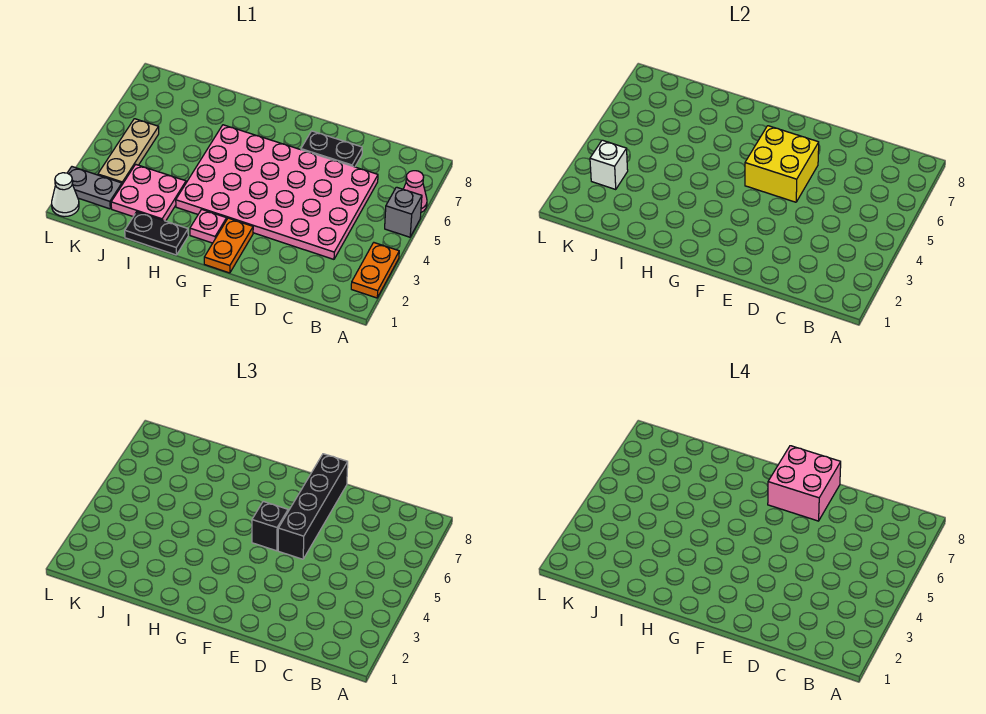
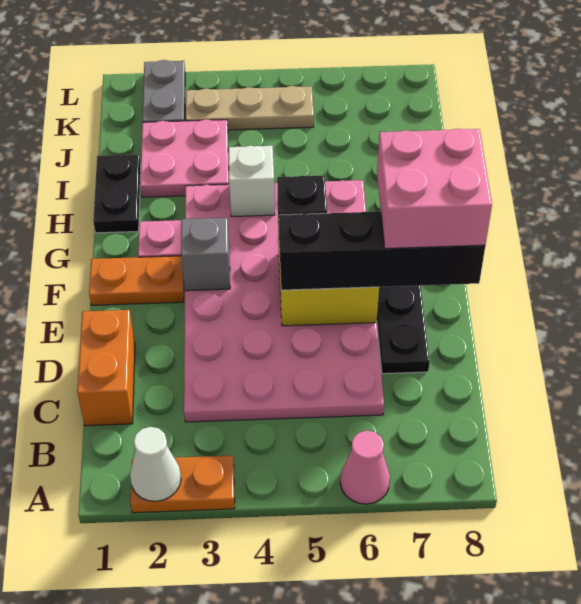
grey 1x1 brick [385,187,422,237] -> grey 1x1 brick moved to [181,218,230,291]
none -> orange 1x2 brick [77,310,135,426]
white 1x1 brick [590,140,628,189] -> white 1x1 brick moved to [228,146,275,217]
white 1x1 cone [52,173,79,217] -> white 1x1 cone moved to [130,427,181,501]

